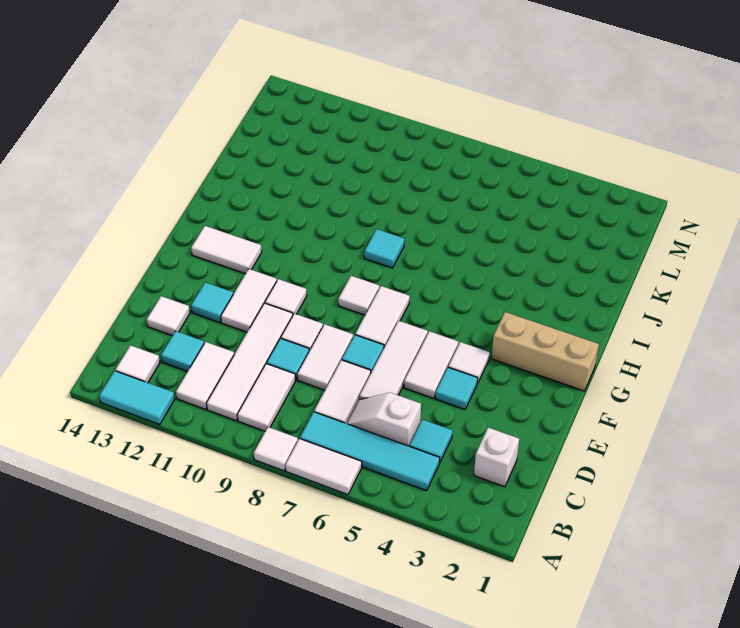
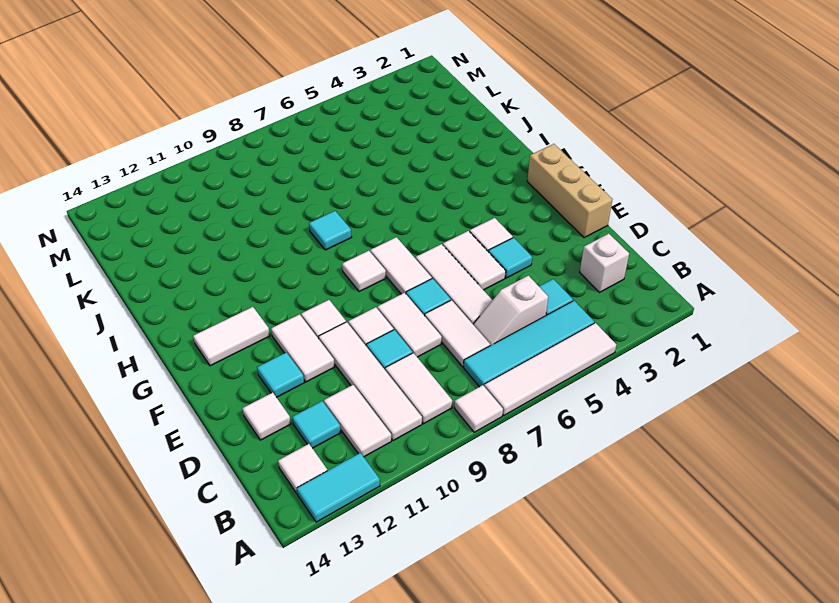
white 1x2 tile [285,439,362,495] -> white 1x4 tile [484,323,616,415]
tan 1x3 brick [491,312,599,391] -> tan 1x3 brick turned to [527,144,612,238]

